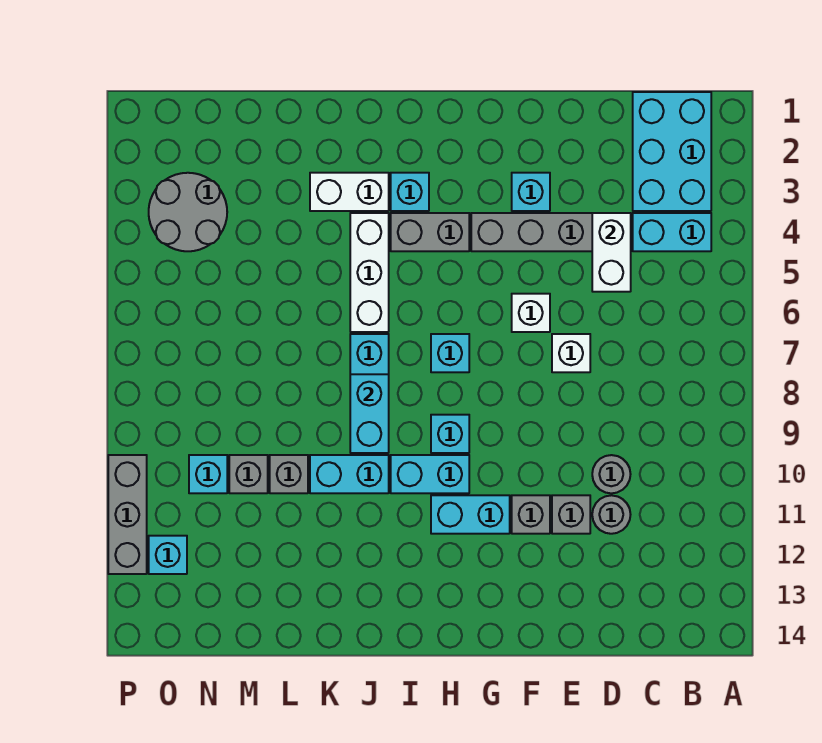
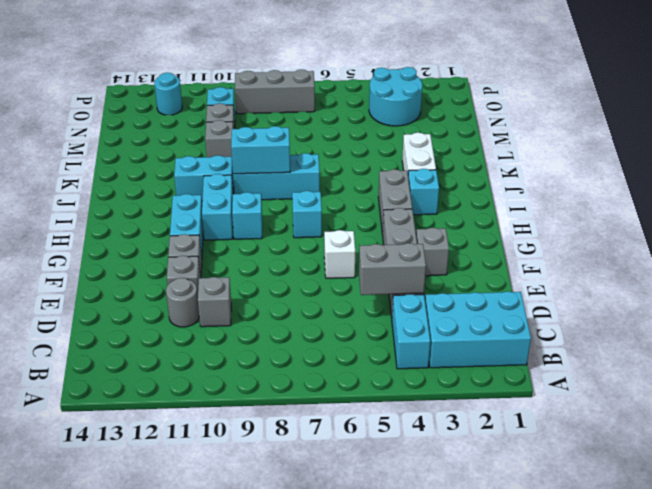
white 1x2 brick [592,213,631,292] -> grey 1x2 brick [359,243,426,295]
grey 1x1 round brick [592,455,631,493] -> grey 1x1 brick [198,277,231,327]
white 1x1 brick [552,334,590,372] -> none
cyan 1x1 brick [512,173,550,211] -> grey 1x1 brick [416,228,449,276]
white 1x3 brick [350,213,389,332] -> none
cyan 1x2 brick [310,455,389,493] -> cyan 1x2 brick turned to [174,155,234,200]
grey 2x2 round brick [149,173,227,251] -> cyan 2x2 round brick [369,67,422,126]
cyan 1x1 brick [149,536,187,574] -> cyan 1x1 round brick [154,73,182,115]
grey 1x3 brick [108,455,147,574] -> grey 1x3 brick moved to [235,70,315,114]

